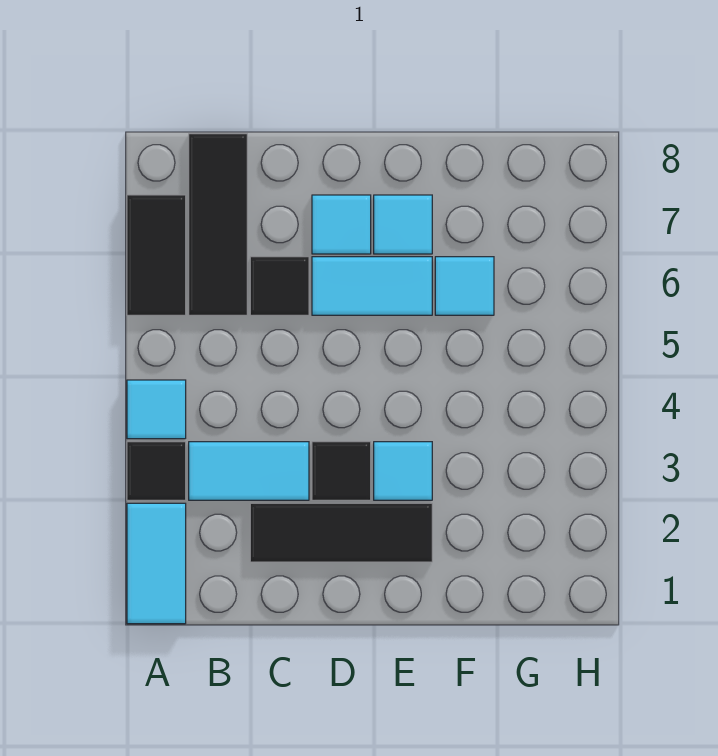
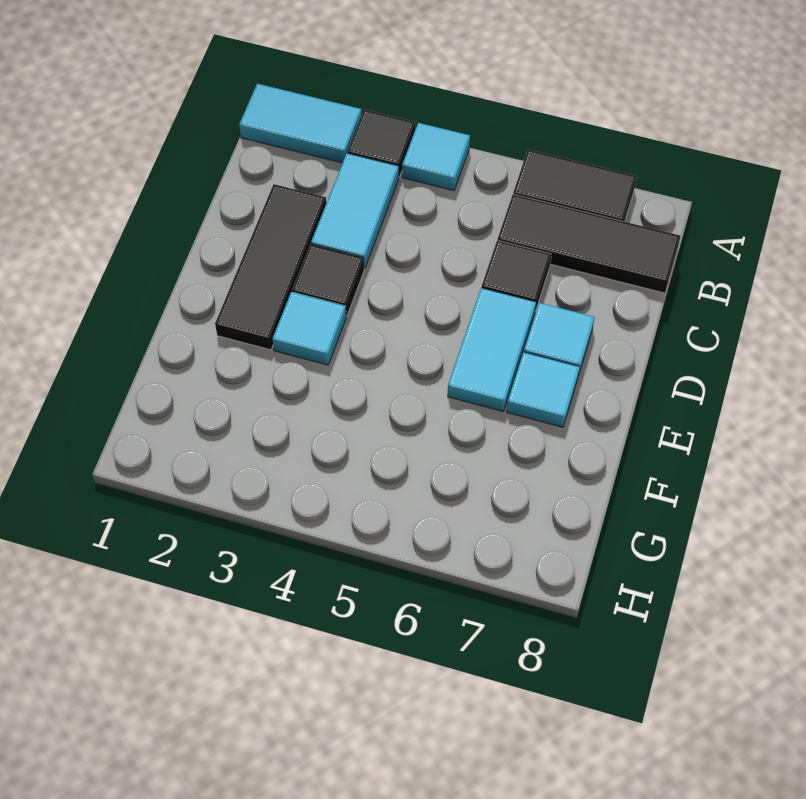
cyan 1x1 tile [435,257,494,315] -> none

